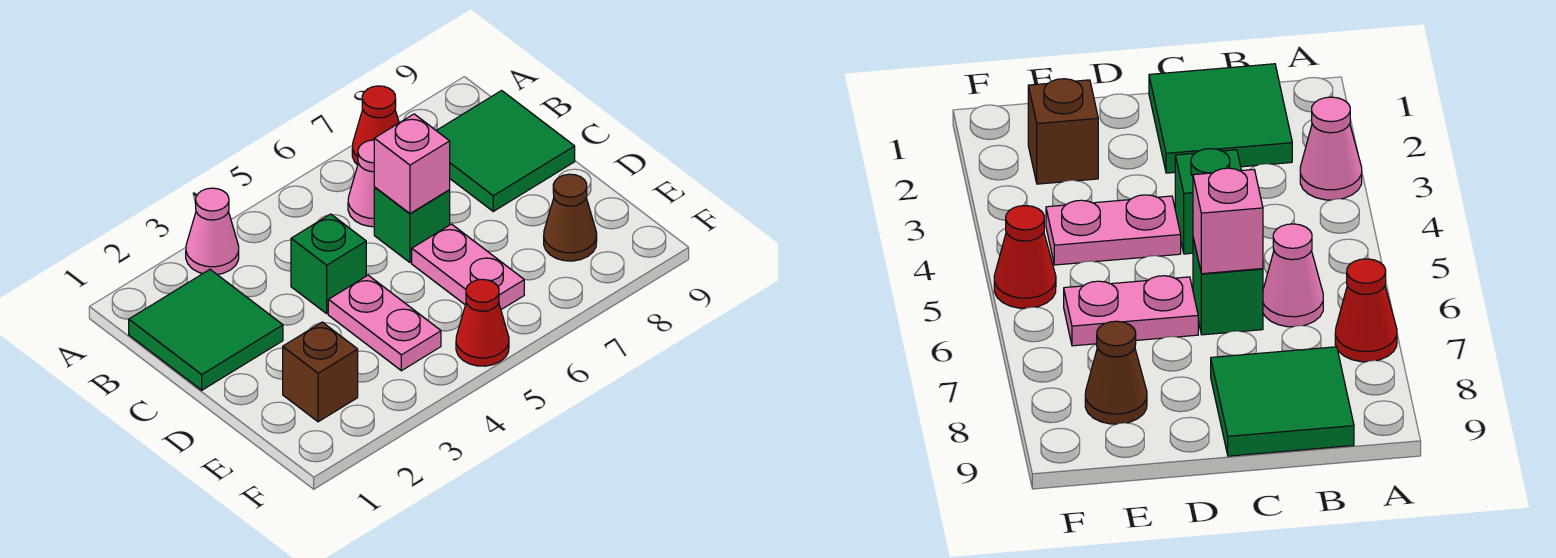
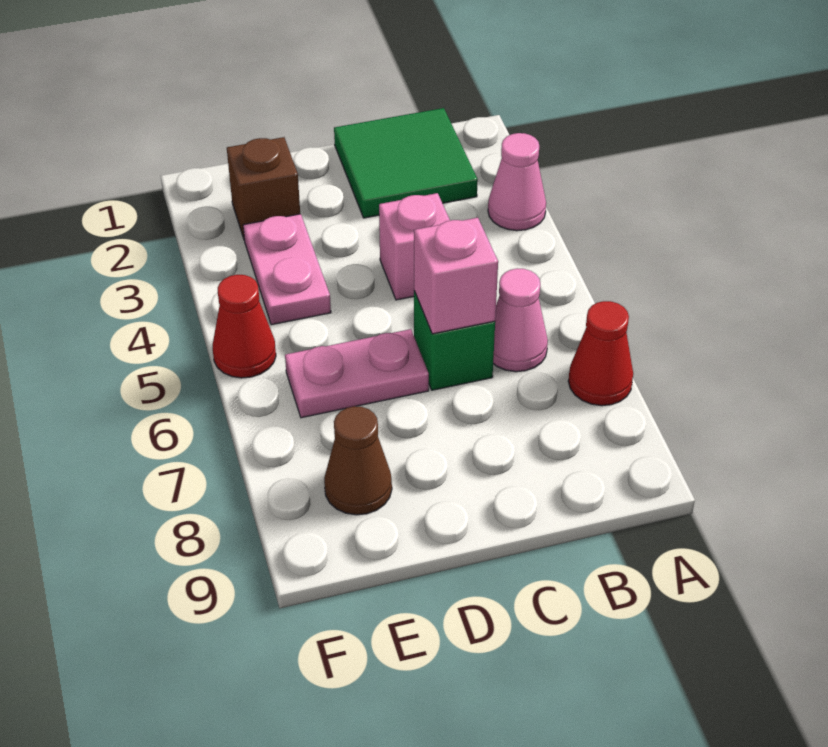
green 2x2 tile [436,91,575,211] -> none
green 1x1 brick [291,214,366,314] -> pink 1x1 brick [379,193,450,300]
pink 1x2 plate [328,275,441,371] -> pink 1x2 plate turned to [243,214,331,325]

